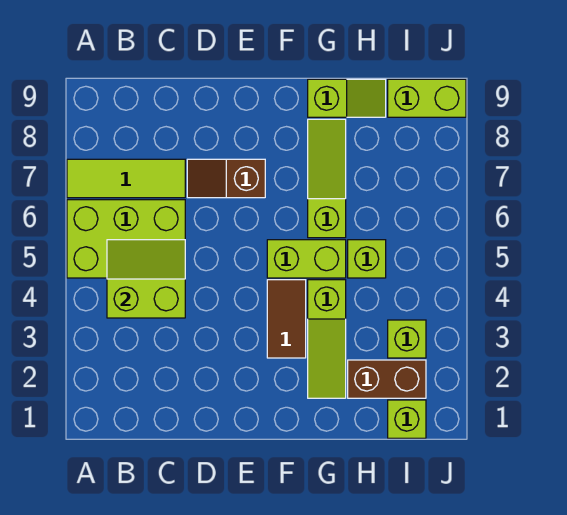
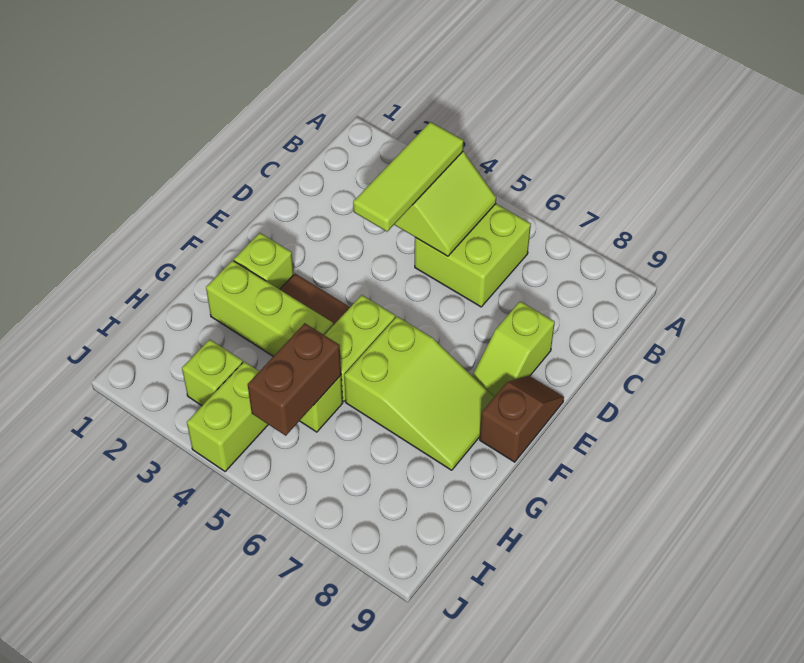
lime 2x3 brick [67,200,185,278] -> lime 2x2 brick [415,204,531,307]
lime 1x3 tile [67,159,185,198] -> lime 1x3 tile moved to [353,122,464,232]
brown 1x2 slope [187,159,265,198] -> brown 1x2 slope moved to [480,376,564,462]
lime 1x3 slope [308,280,346,398] -> lime 1x3 brick [206,260,333,356]
lime 1x3 slope [308,119,346,238] -> lime 2x3 slope [344,316,494,470]
lime 1x2 slope [308,79,386,117] -> lime 1x2 slope moved to [472,301,555,397]
brown 1x2 brick [348,360,426,398] -> brown 1x2 brick moved to [248,323,341,436]
lime 1x1 brick [388,400,426,438] -> lime 1x1 brick moved to [234,233,294,289]
lime 1x2 brick [388,79,466,117] -> lime 1x2 brick moved to [187,362,268,472]

